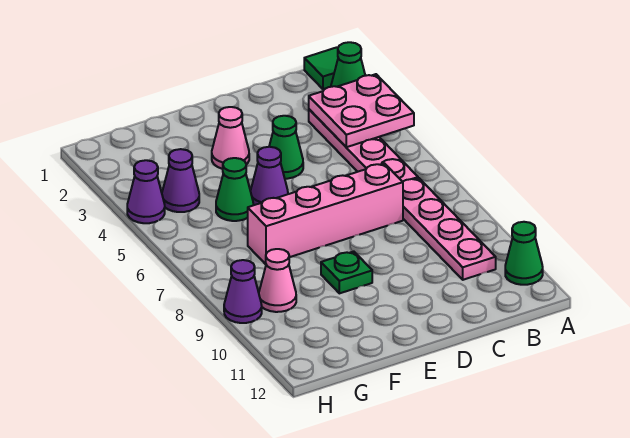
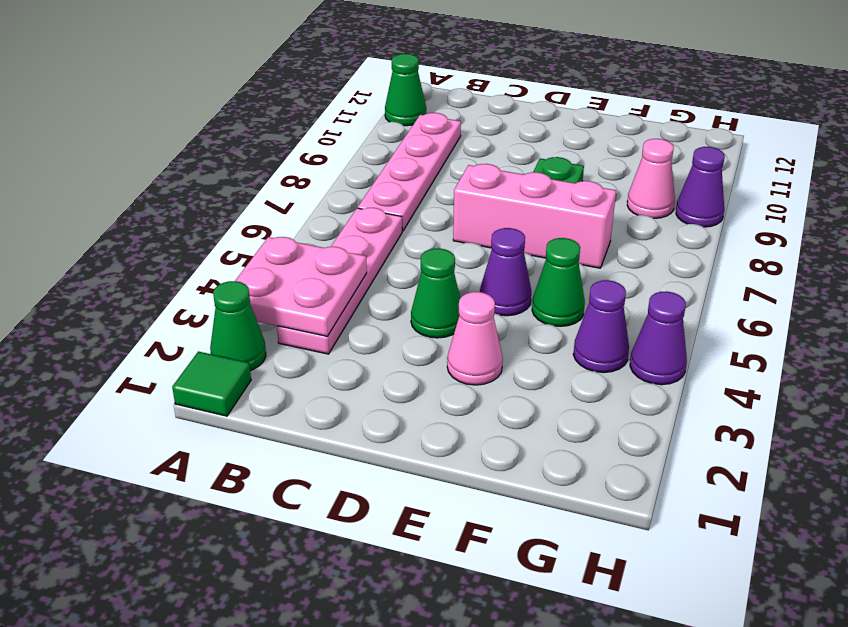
pink 1x4 brick [248,163,403,264] -> pink 1x3 brick [453,164,616,268]

